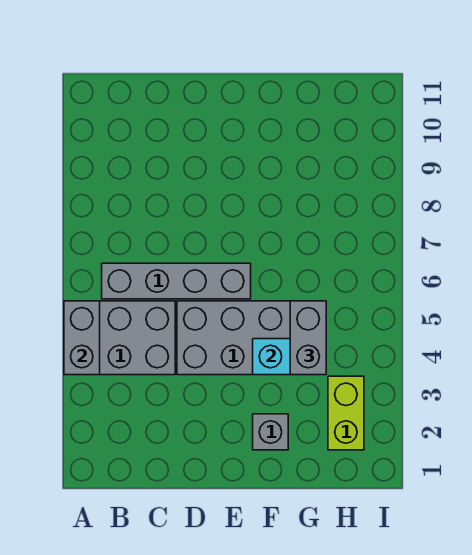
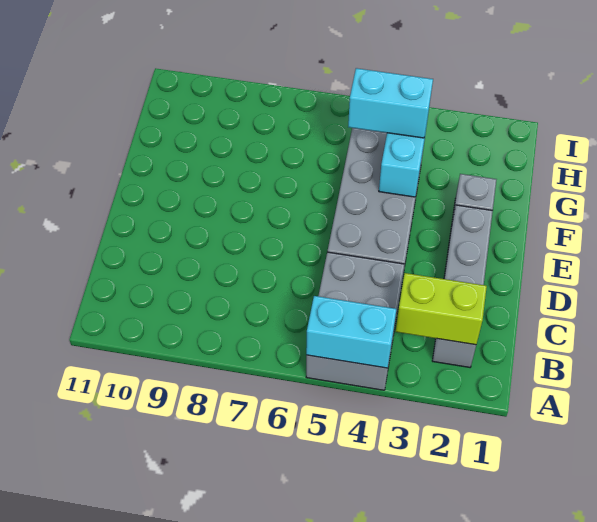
grey 1x2 brick [64,301,100,375] -> cyan 1x2 brick [306,296,396,368]
grey 1x4 brick [102,263,251,299] -> grey 1x4 brick moved to [432,205,493,367]
grey 1x2 brick [290,301,326,375] -> cyan 1x2 brick [348,68,433,138]
lime 1x2 brick [328,376,364,450] -> lime 1x2 brick moved to [396,273,487,345]

